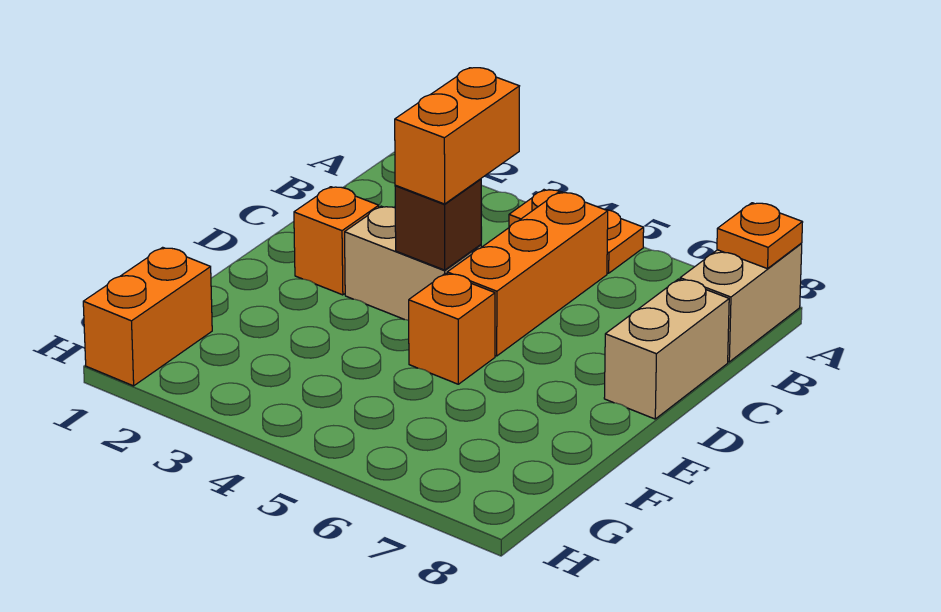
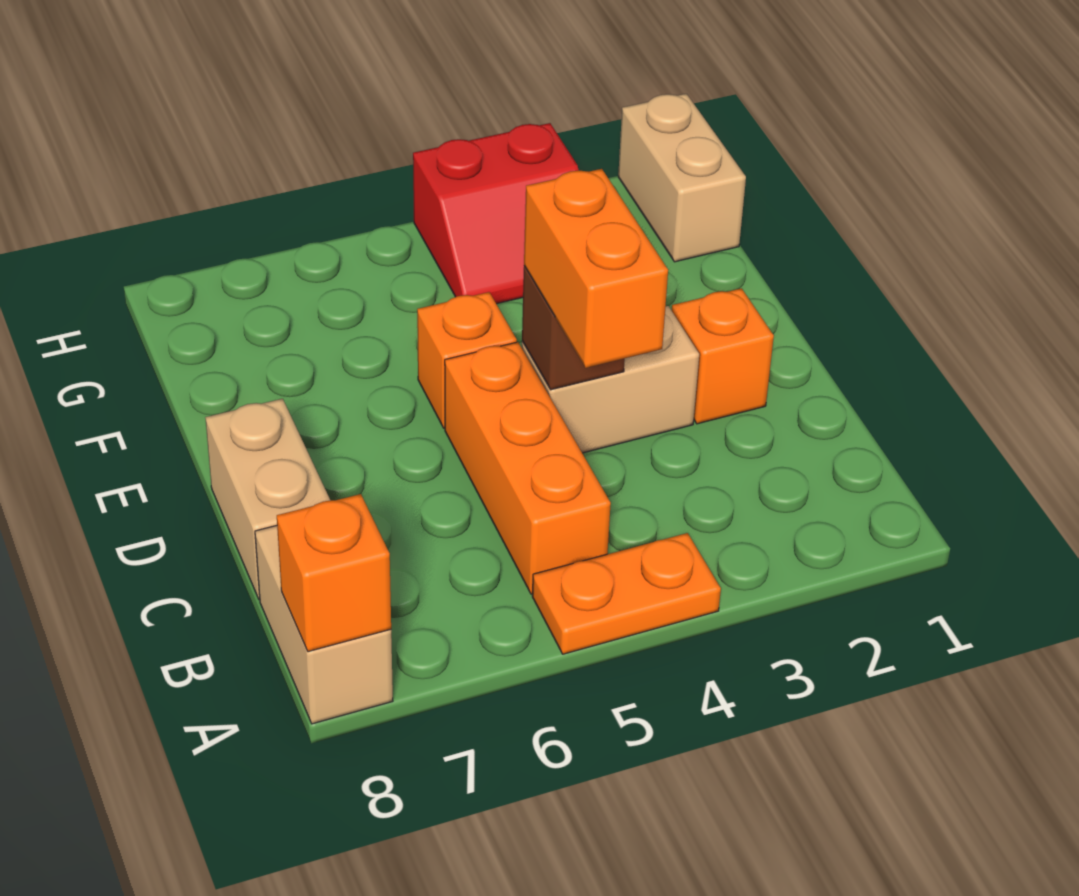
orange 1x1 plate [717,203,803,269] -> orange 1x1 brick [277,494,391,652]
orange 1x2 brick [83,247,212,386] -> tan 1x2 brick [618,94,746,262]
none -> red 2x2 slope [413,123,579,304]

